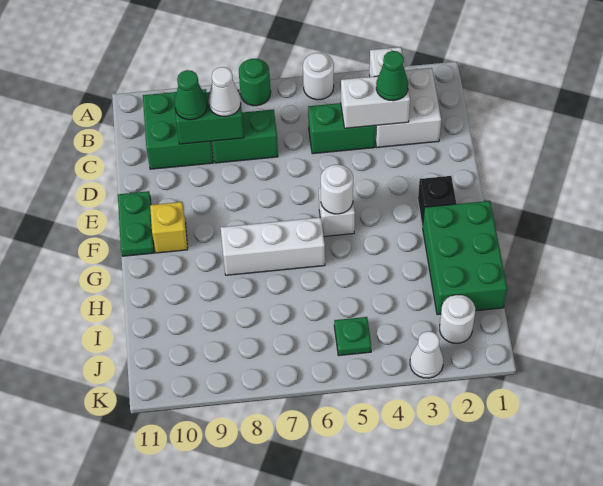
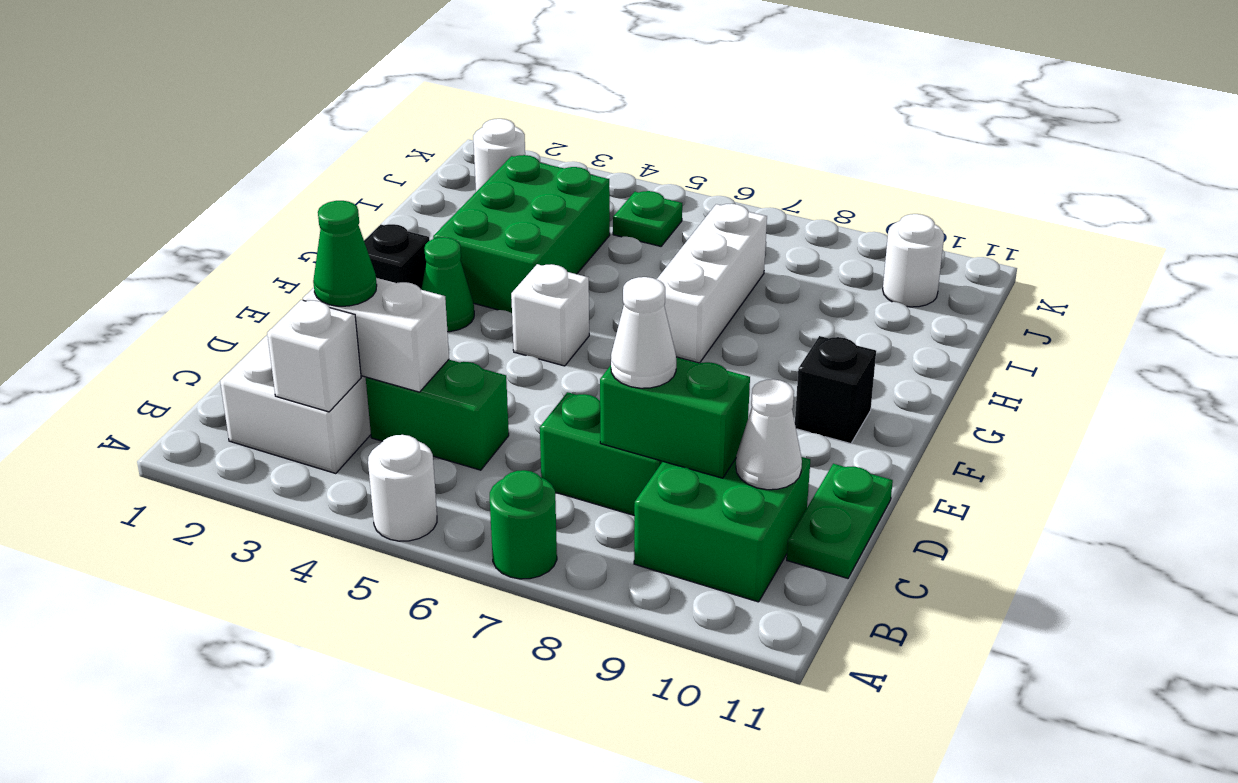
green 1x1 cone [175,70,207,120] -> green 1x1 cone moved to [421,237,474,332]
green 1x2 plate [118,191,154,256] -> green 1x2 plate moved to [787,464,893,578]
white 1x1 round brick [321,165,353,214] -> white 1x1 round brick moved to [883,214,944,307]
yellow 1x1 brick [150,202,188,253] -> black 1x1 brick [795,336,876,444]
green 2x3 brick [423,201,507,315] -> green 2x3 brick moved to [433,155,610,313]
white 1x3 brick [221,217,325,275] -> white 1x3 brick turned to [657,204,767,363]
white 1x1 cone [410,331,443,378] -> white 1x1 cone moved to [736,379,802,490]

